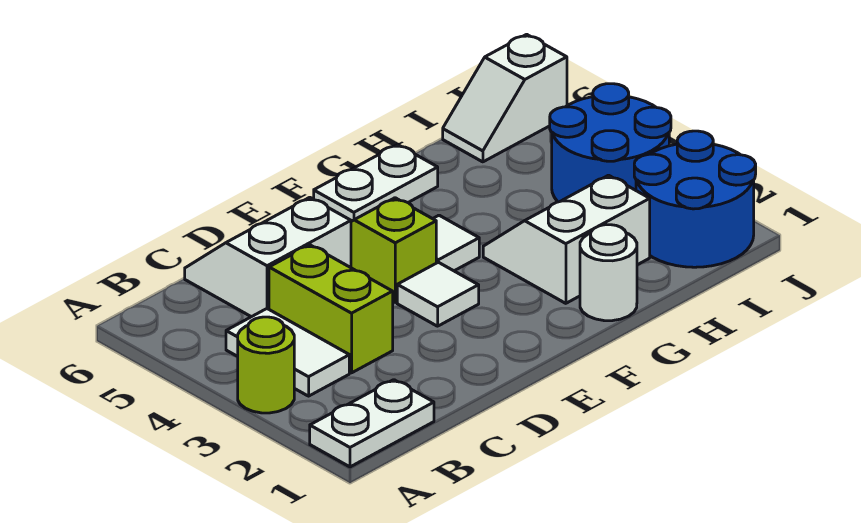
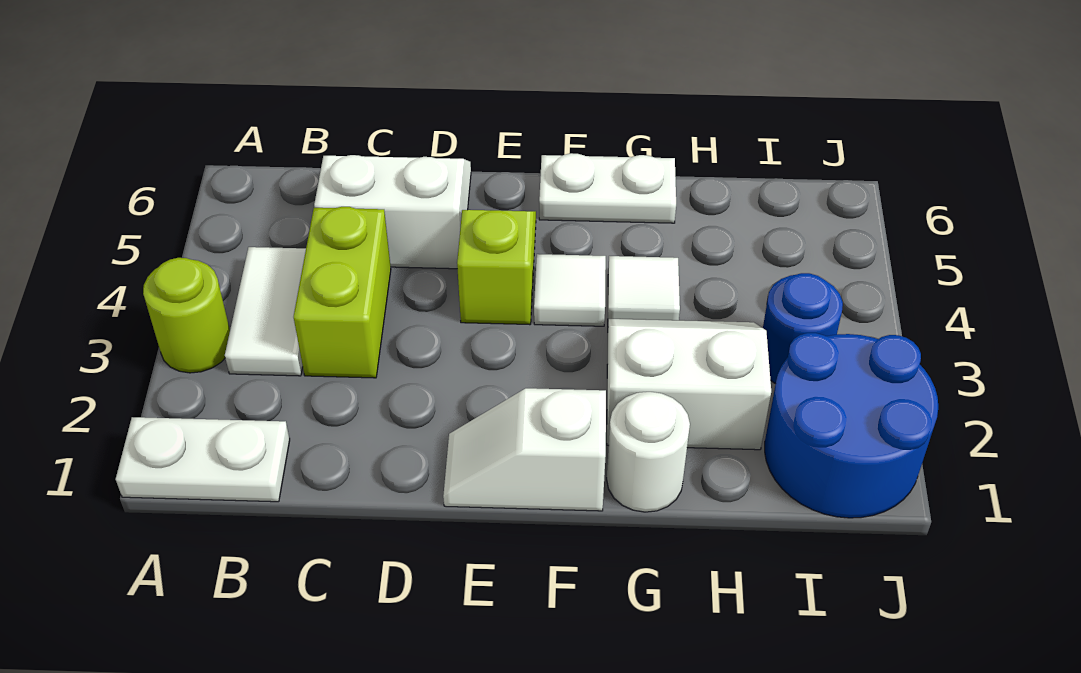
white 1x1 tile [397,262,479,326] -> white 1x1 tile moved to [608,256,680,320]
blue 2x2 round brick [550,84,671,202] -> blue 1x1 round brick [763,273,843,384]
white 1x2 slope [443,34,567,162] -> white 1x2 slope moved to [443,388,606,511]

